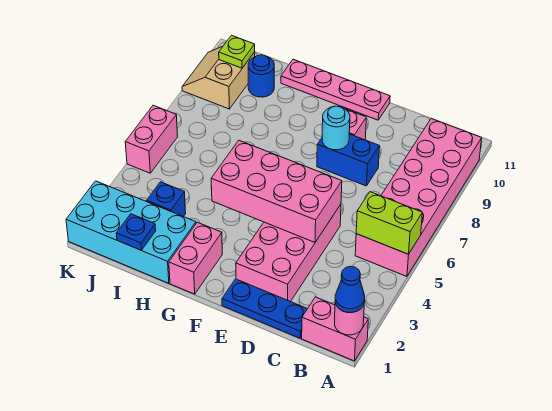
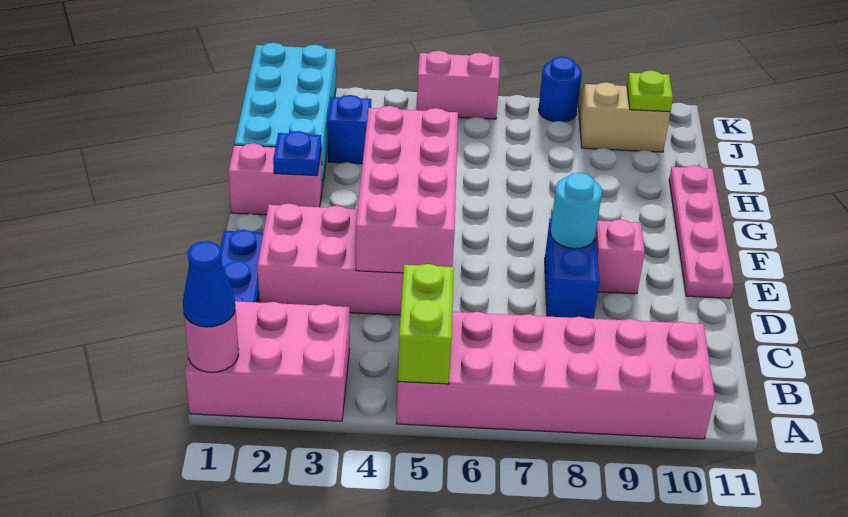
pink 1x2 brick [302,297,368,361] -> pink 2x3 brick [185,301,350,421]
blue 1x1 plate [116,214,156,250] -> blue 1x1 plate moved to [273,131,321,176]
blue 1x1 round brick [248,55,274,97] -> blue 1x1 round brick moved to [538,57,582,122]

